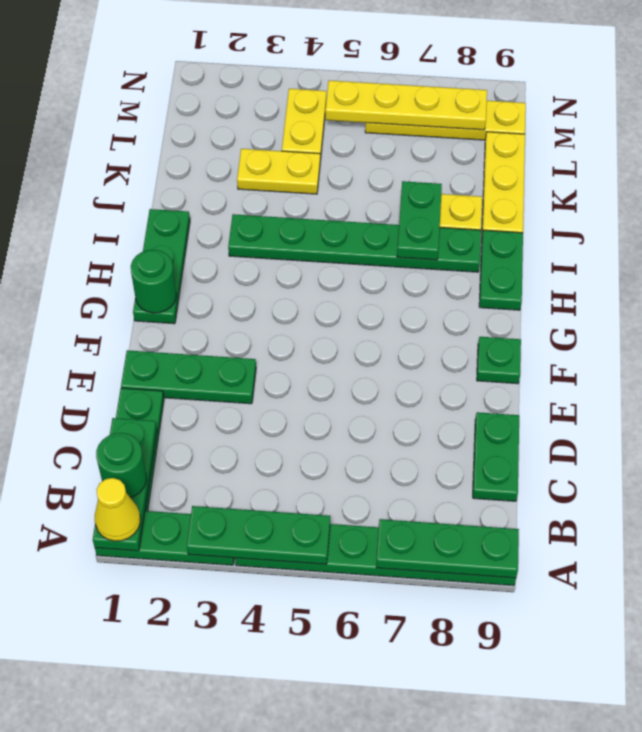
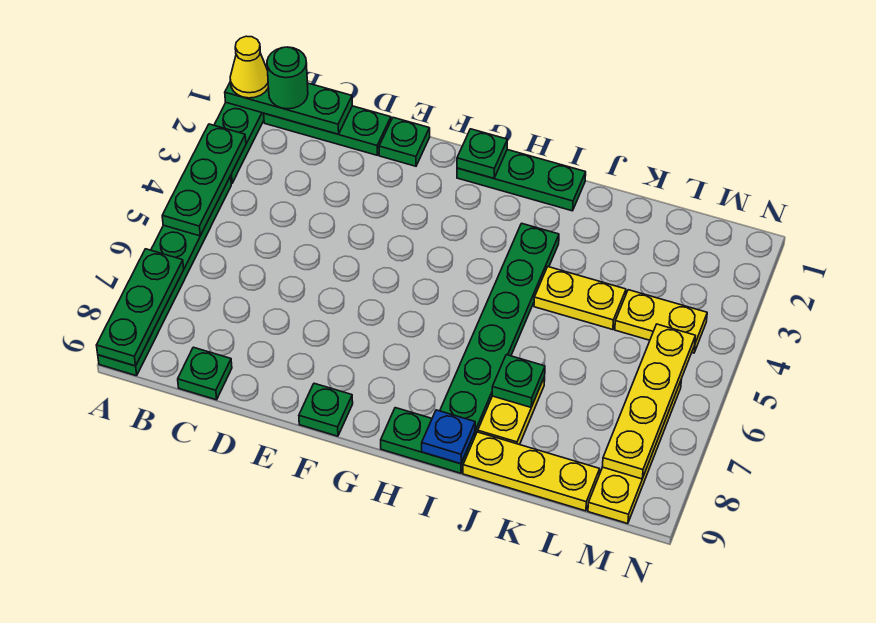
green 1x2 plate [473,412,519,501] -> green 1x1 plate [178,347,232,400]
green 1x3 plate [121,350,256,404] -> green 1x1 plate [379,117,430,166]
green 1x1 round brick [131,250,176,313] -> green 1x1 plate [457,129,507,178]
green 1x2 plate [397,181,442,260] -> green 1x1 plate [492,355,545,407]
none -> blue 1x1 plate [422,410,475,464]
yellow 1x2 plate [237,149,320,194] -> yellow 1x2 plate turned to [534,267,626,330]

